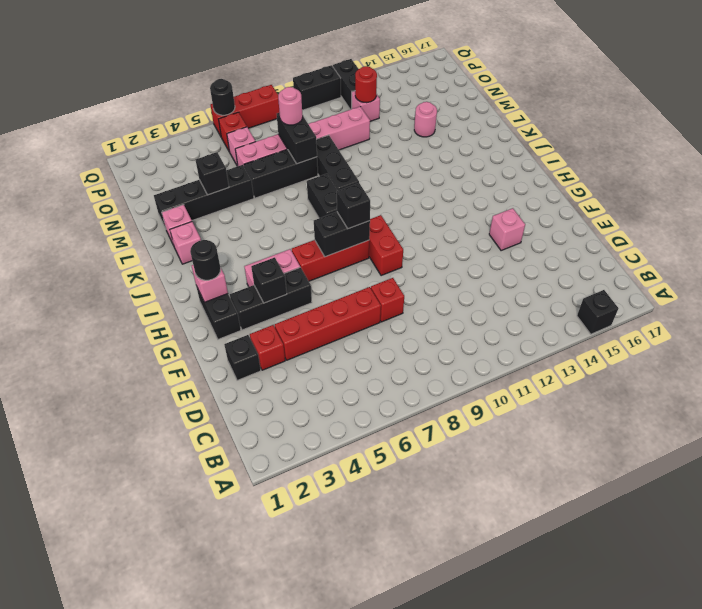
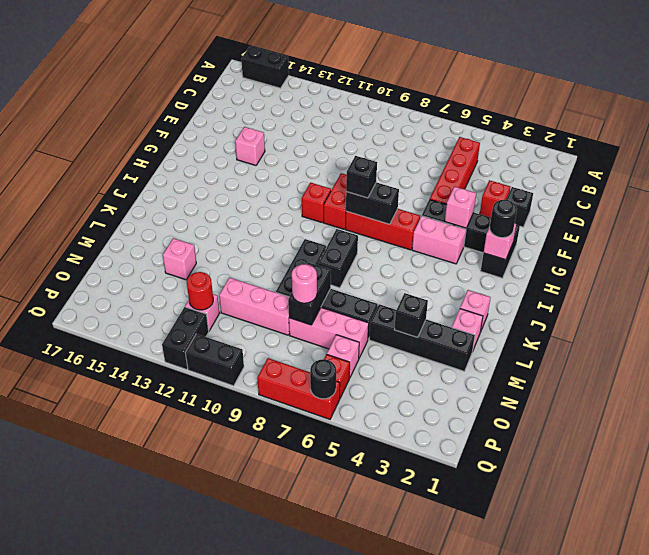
black 1x1 brick [577,290,618,334] -> black 1x2 brick [241,46,289,88]
red 1x4 brick [275,287,381,360] -> red 1x4 brick turned to [430,137,480,204]
red 1x1 brick [371,278,404,322] -> red 1x1 brick moved to [302,183,331,223]
black 1x1 brick [251,257,287,303] -> pink 1x1 brick [445,187,476,228]
pink 1x1 round brick [414,102,437,137] -> pink 1x1 brick [163,238,196,280]

